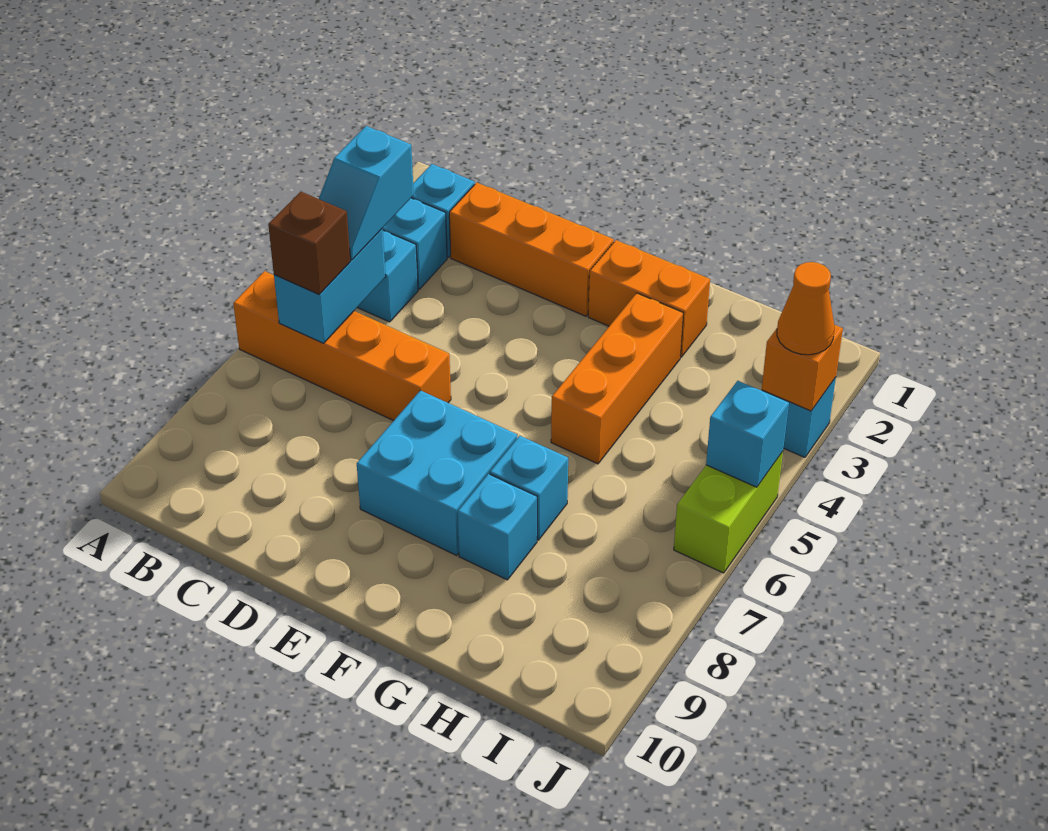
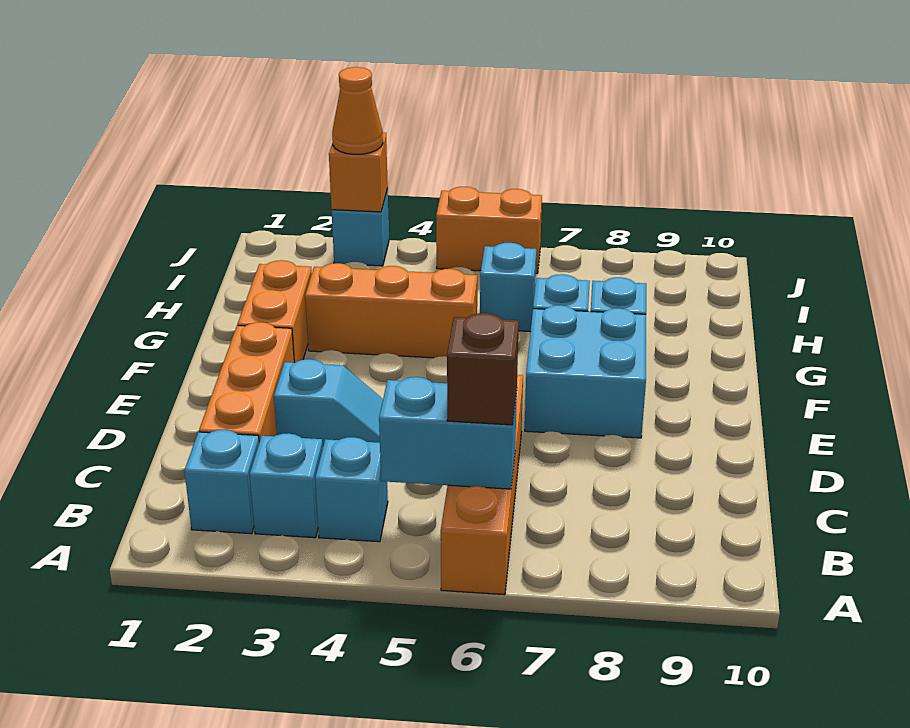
cyan 1x2 slope [319,126,414,260] -> cyan 1x2 slope moved to [274,359,383,447]
lime 1x2 brick [674,452,783,573] -> orange 1x2 brick [436,187,542,274]
cyan 1x1 brick [706,381,789,487] -> cyan 1x1 brick moved to [480,243,536,332]

